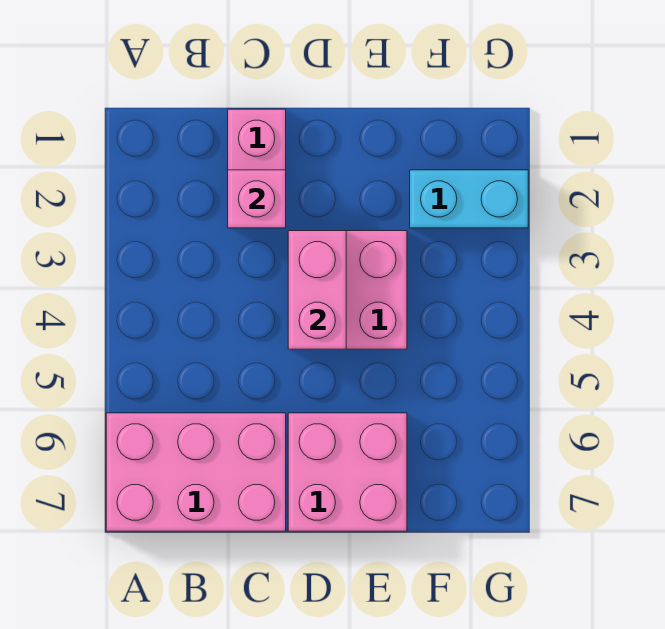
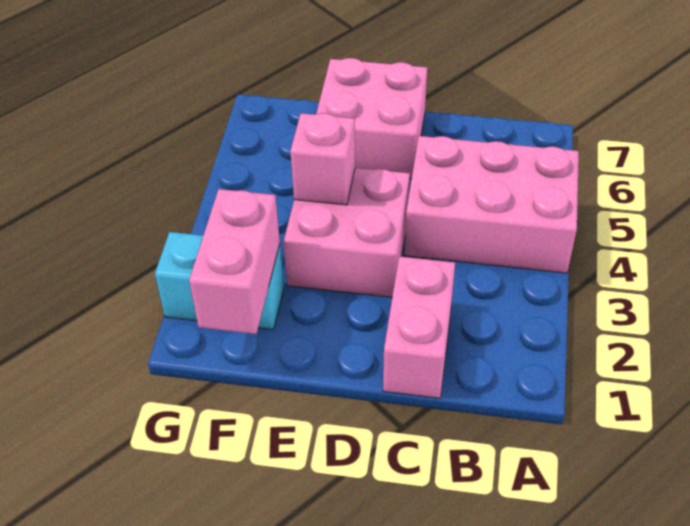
pink 2x3 brick [106,413,286,531] -> pink 2x3 brick moved to [405,136,579,273]
pink 1x1 brick [228,170,286,228] -> pink 1x1 brick moved to [290,113,355,205]
pink 1x2 brick [288,231,346,349] -> pink 1x2 brick moved to [189,189,280,334]

